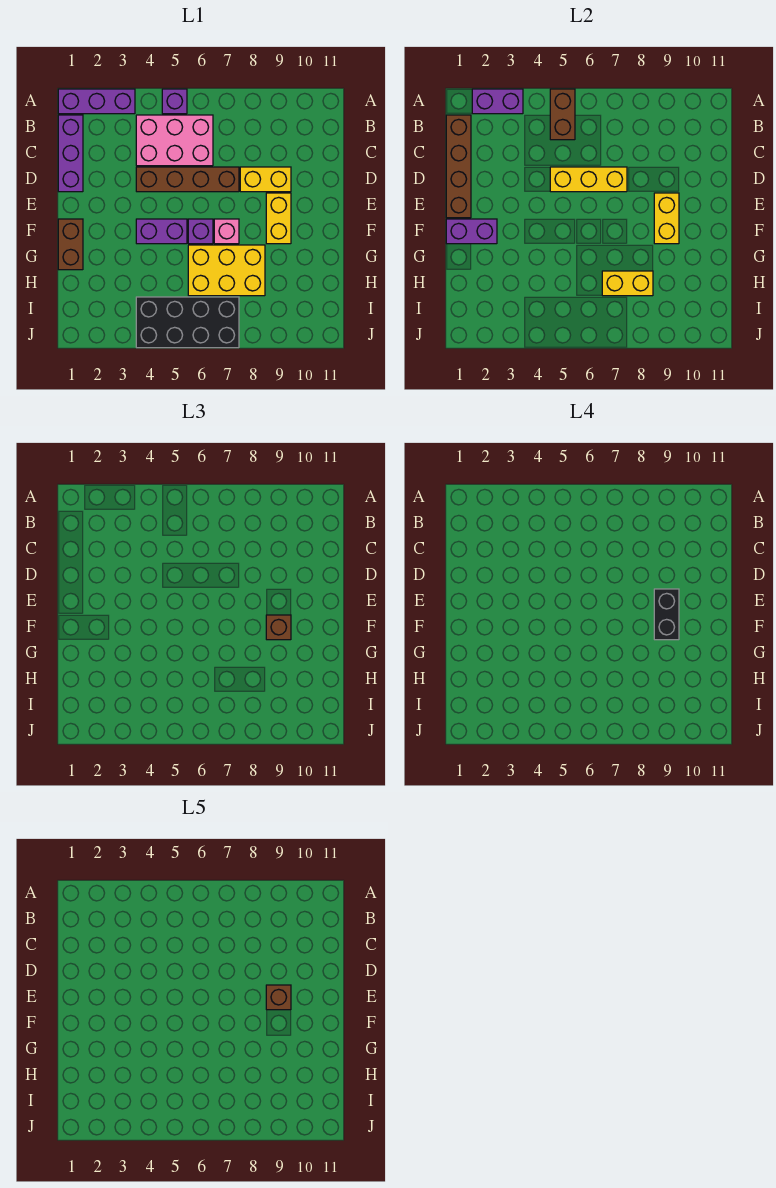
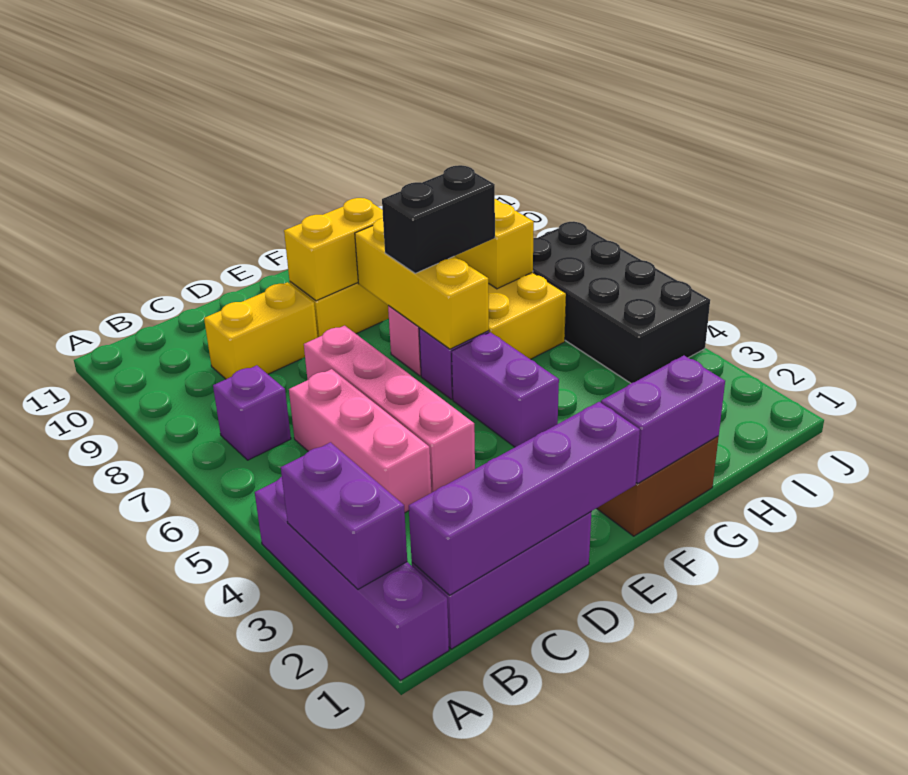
purple 1x3 brick [58,89,135,114] -> purple 1x4 brick [255,477,449,680]
purple 1x1 brick [162,89,187,114] -> purple 1x1 brick moved to [213,365,291,460]
brown 1x2 brick [550,89,575,140] -> none
brown 1x4 brick [446,115,471,218] -> purple 1x4 brick [409,402,640,595]
pink 2x3 brick [136,115,213,166] -> pink 1x3 brick [289,369,431,513]
brown 1x4 brick [136,167,239,192] -> pink 1x4 brick [304,326,475,493]
yellow 1x3 brick [550,167,627,192] -> yellow 1x3 brick moved to [355,218,489,349]
yellow 1x2 brick [240,167,291,192] -> yellow 1x2 brick turned to [204,282,318,379]
black 1x2 brick [654,589,679,640] -> black 1x2 brick moved to [382,165,495,273]
brown 1x1 brick [266,985,291,1010] -> none
purple 1x2 brick [446,219,497,244] -> purple 1x2 brick turned to [601,356,725,483]
brown 1x1 brick [266,615,291,640] -> none

